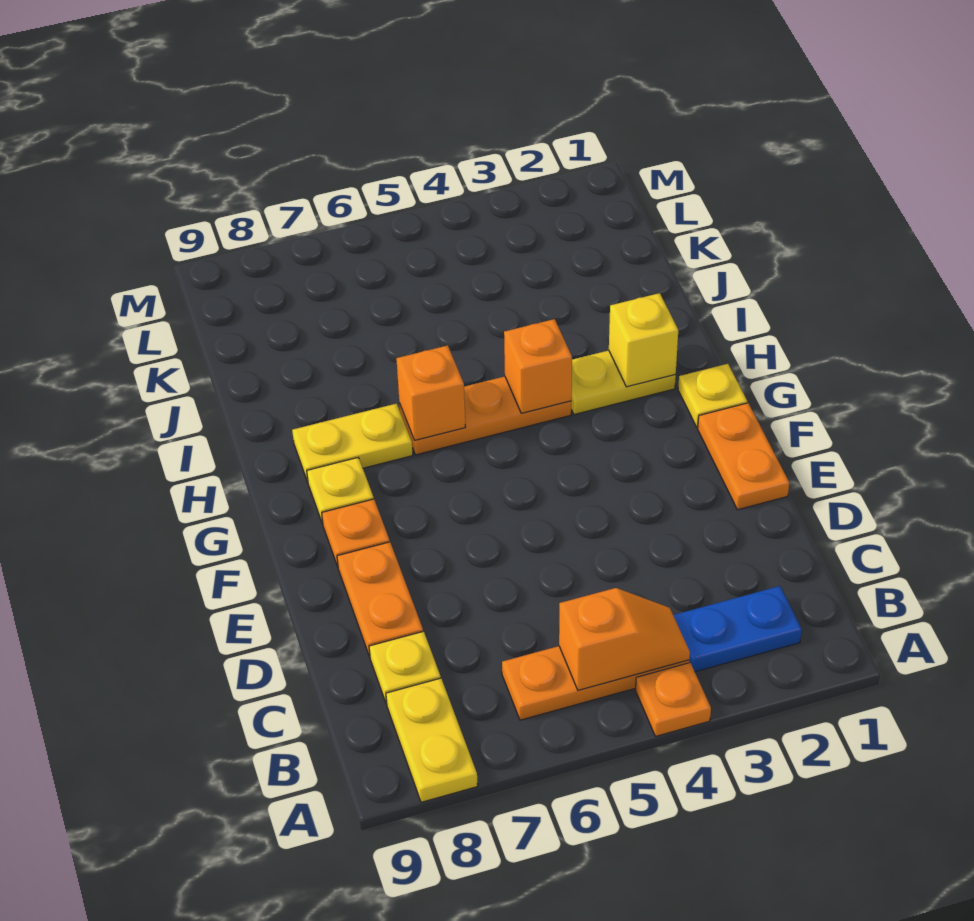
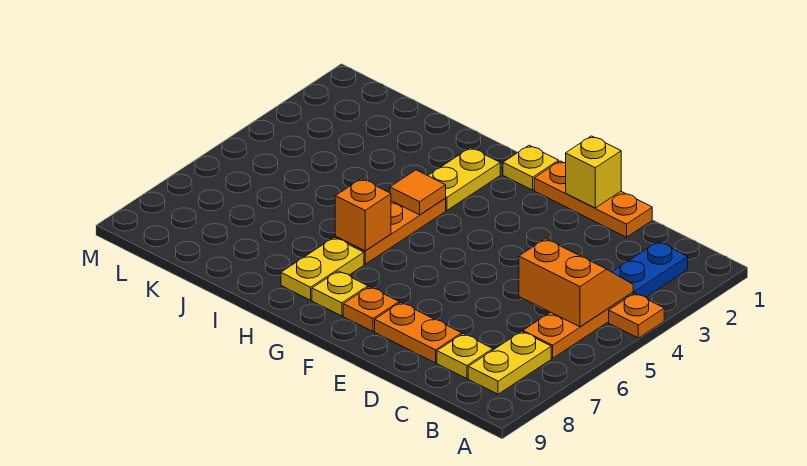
yellow 1x2 plate [386,678,478,802] -> yellow 1x2 plate turned to [468,331,551,394]
orange 1x2 slope [559,588,690,690] -> orange 2x2 slope [519,239,633,327]
orange 1x2 plate [698,403,789,510] -> orange 1x3 plate [534,161,652,237]
yellow 1x1 brick [609,293,678,387] -> yellow 1x1 brick moved to [566,136,621,208]
orange 1x1 brick [504,319,572,413] -> orange 1x1 tile [390,170,446,215]

